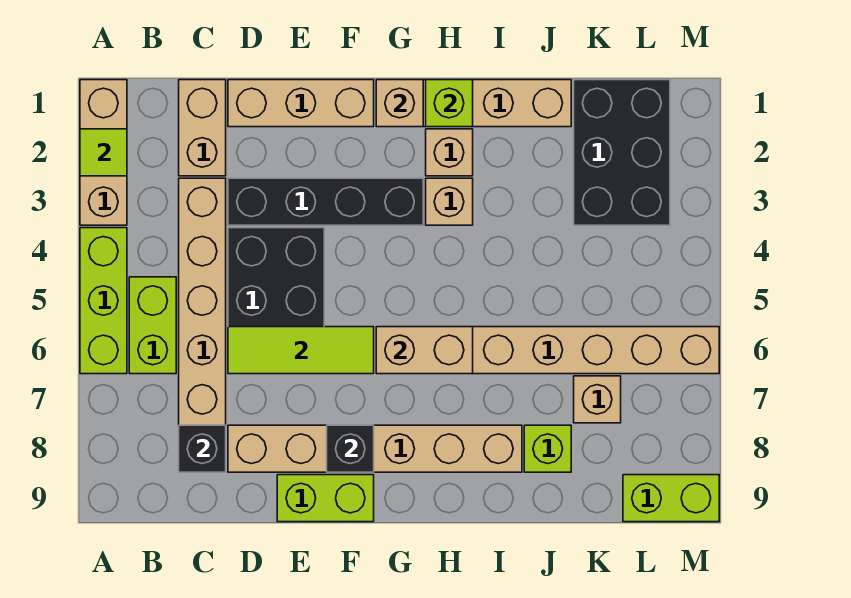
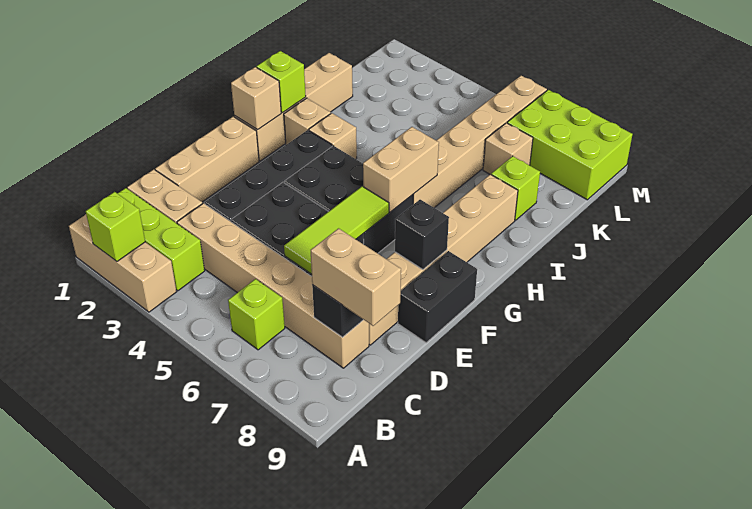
lime 1x1 tile [80,129,127,176] -> lime 1x1 brick [86,192,145,261]
lime 1x3 brick [80,228,127,374] -> lime 1x3 brick moved to [117,188,205,291]
lime 1x2 brick [129,277,176,374] -> lime 1x1 brick [228,279,285,350]
none -> tan 1x2 brick [311,228,401,326]
lime 1x2 brick [277,475,374,522] -> black 1x2 brick [398,251,477,343]
black 2x3 brick [574,80,670,225] -> black 2x3 brick moved to [284,146,413,253]
lime 1x2 brick [623,475,719,522] -> lime 2x3 brick [507,90,633,200]

